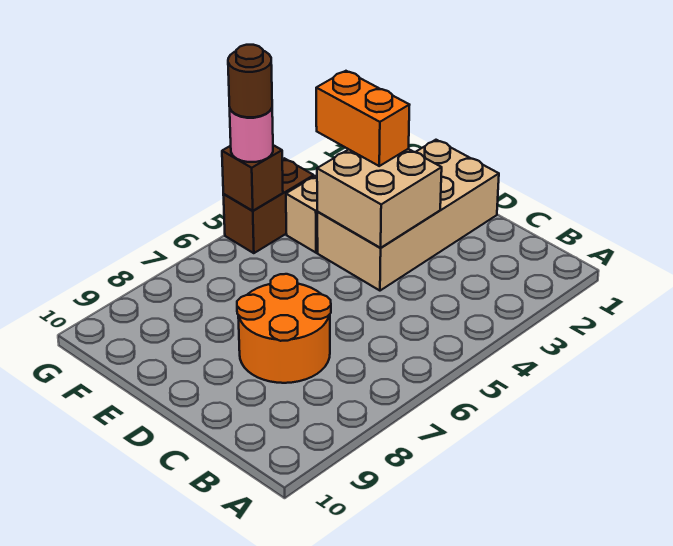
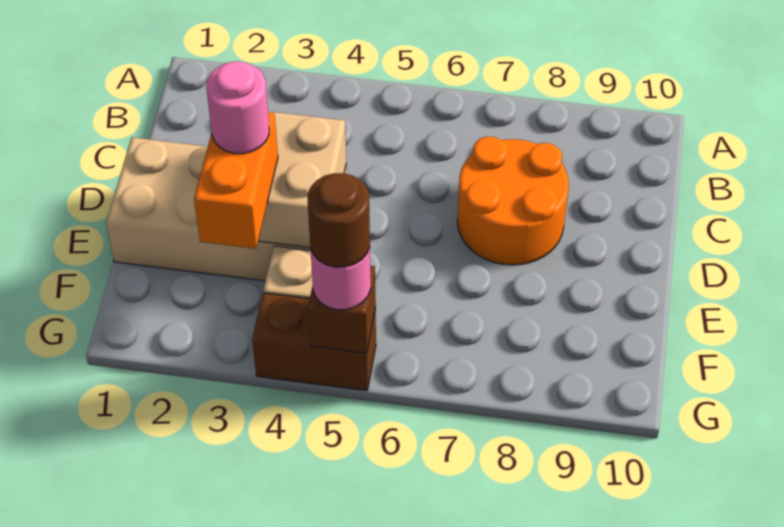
none -> pink 1x1 round brick [206,61,269,154]

